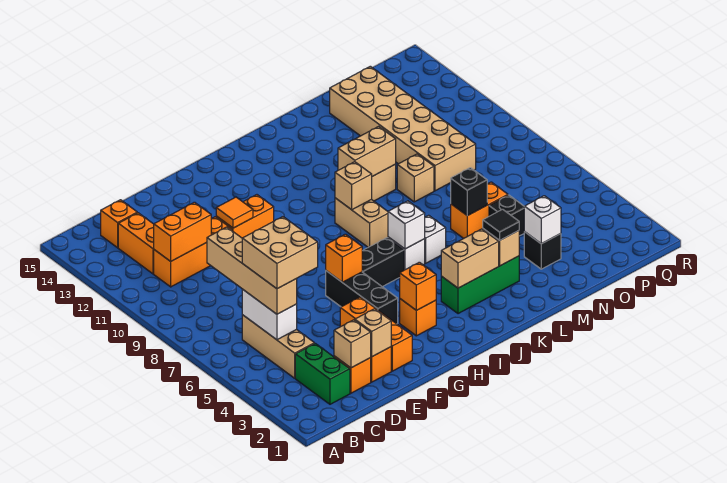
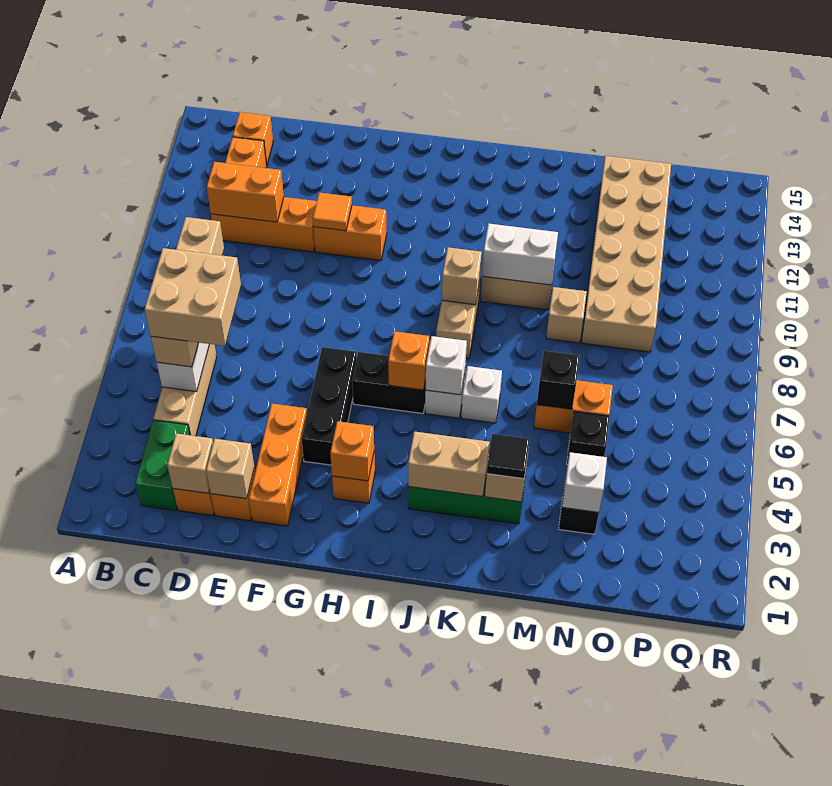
orange 1x1 brick [326,234,362,282] -> orange 1x1 brick moved to [388,331,429,390]
tan 1x2 brick [338,126,396,176] -> white 1x2 brick [482,224,558,285]

